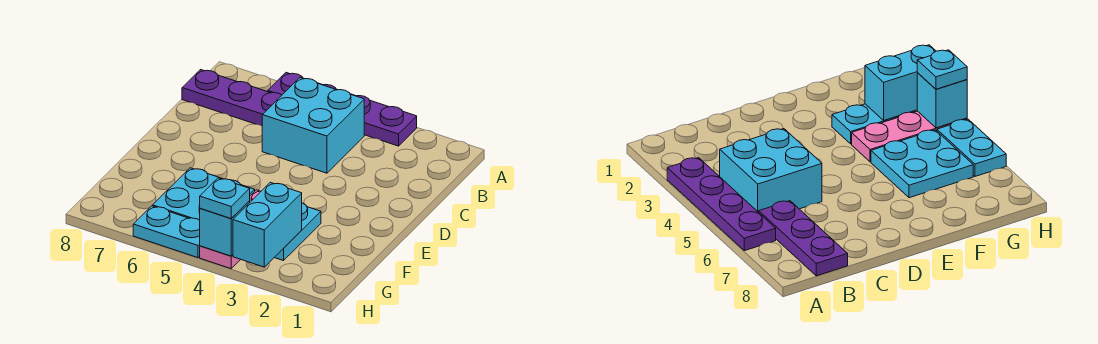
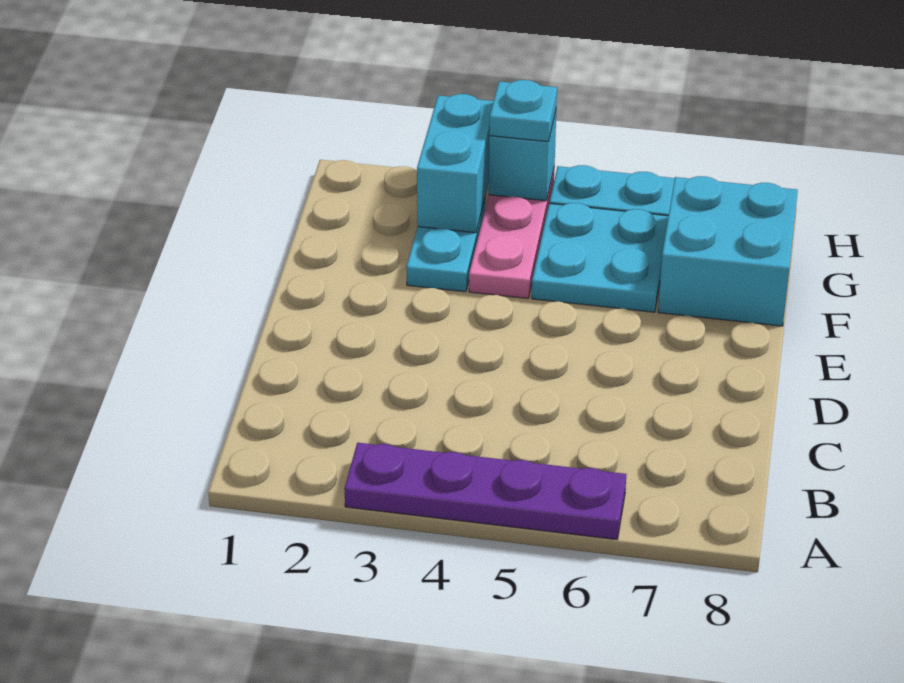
cyan 2x2 brick [262,78,364,173] -> cyan 2x2 brick moved to [658,176,798,326]
purple 1x3 plate [182,70,282,126] -> none

